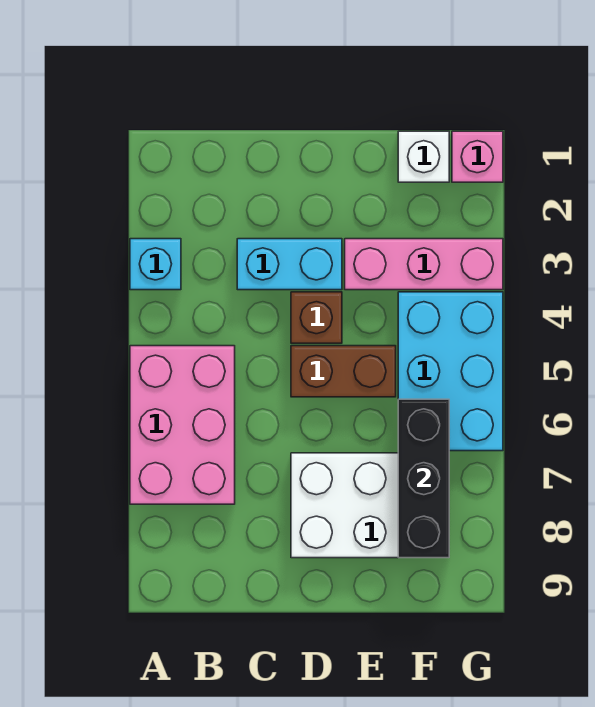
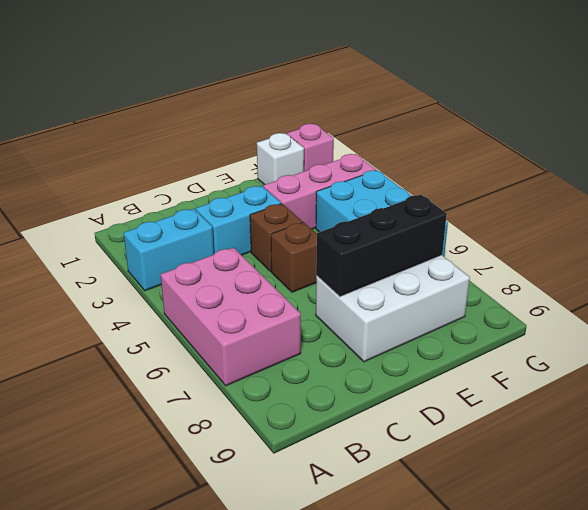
cyan 1x1 brick [130,239,181,290] -> cyan 1x2 brick [124,209,214,291]
brown 1x2 brick [291,346,396,397] -> brown 1x1 brick [271,222,317,292]
black 1x3 brick [398,399,449,558] -> black 1x3 brick turned to [316,195,447,297]

